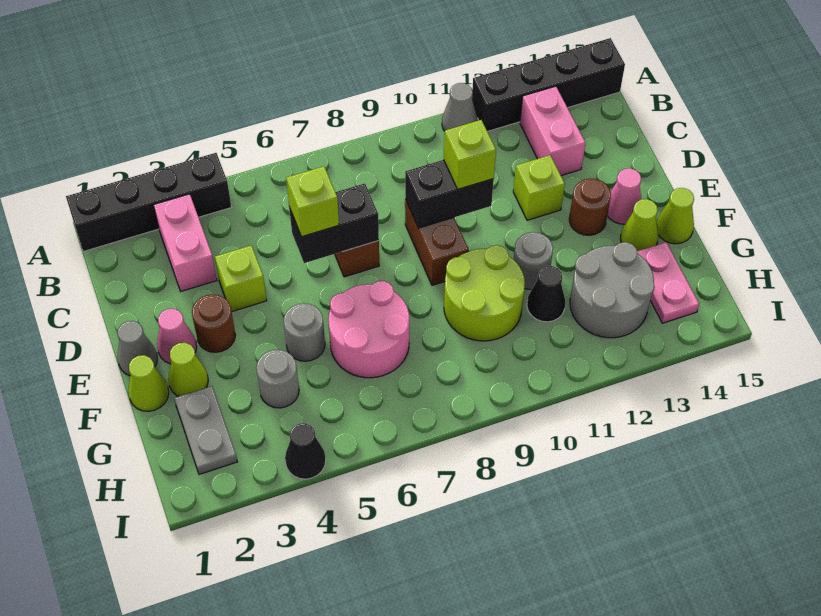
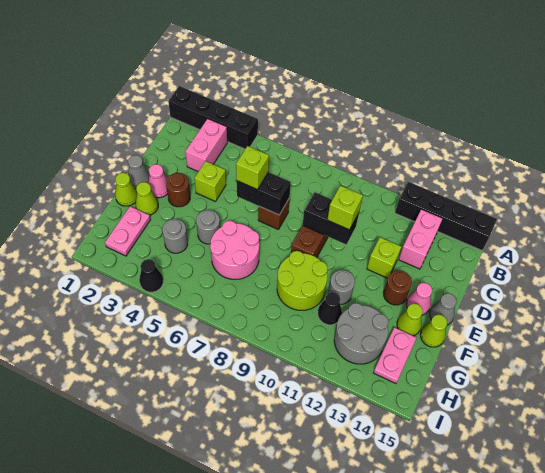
grey 1x1 cone [442,83,478,131] -> grey 1x1 cone moved to [430,293,456,325]
grey 1x2 plate [174,386,237,474] -> pink 1x2 plate [105,206,150,256]

